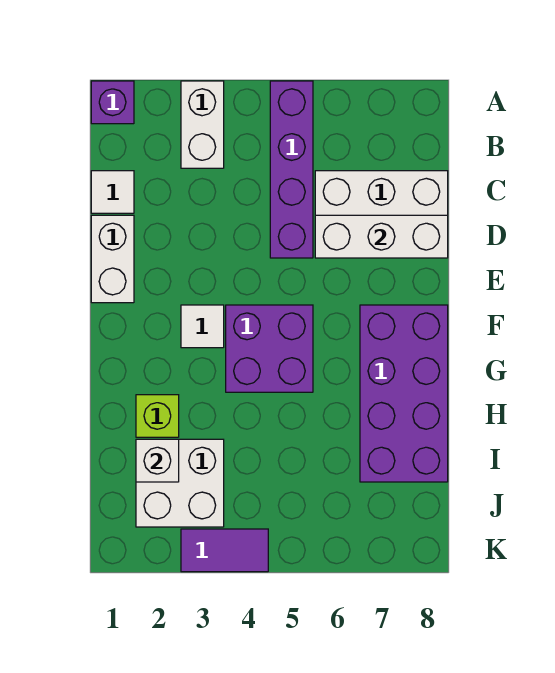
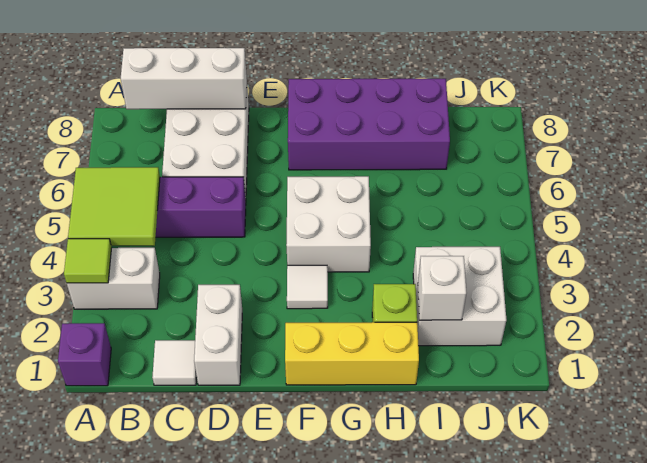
none -> lime 1x1 tile [64,239,112,283]
none -> lime 2x2 tile [68,167,160,246]
white 1x2 brick [91,215,134,303] -> white 1x2 brick turned to [194,285,242,385]
white 1x3 brick [315,215,448,258] -> white 1x3 brick turned to [121,48,247,109]
none -> yellow 1x3 brick [285,322,419,385]
purple 2x2 brick [226,305,313,392] -> white 2x2 brick [286,176,371,272]
purple 1x2 tile [181,529,268,572] -> none

